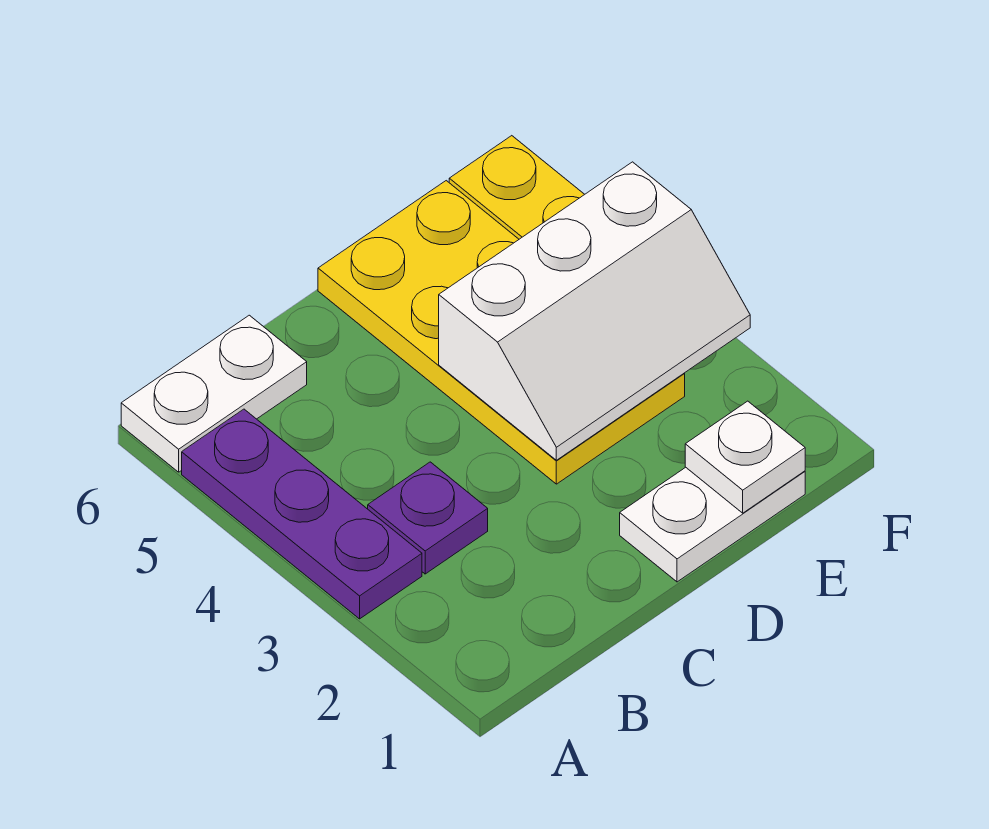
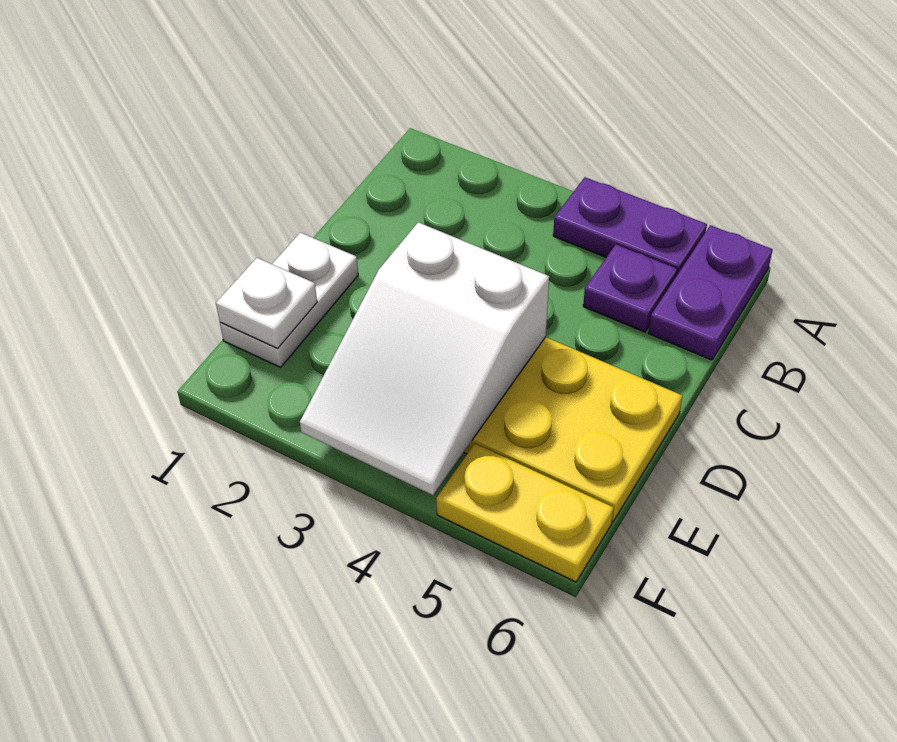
purple 1x3 plate [182,409,422,619] -> purple 1x2 plate [553,177,707,276]
white 1x2 plate [121,315,307,472] -> purple 1x2 plate [648,225,773,360]
purple 1x1 plate [368,462,488,574] -> purple 1x1 plate moved to [583,245,677,332]
white 2x3 slope [439,162,750,460] -> white 2x3 slope turned to [300,222,549,495]

